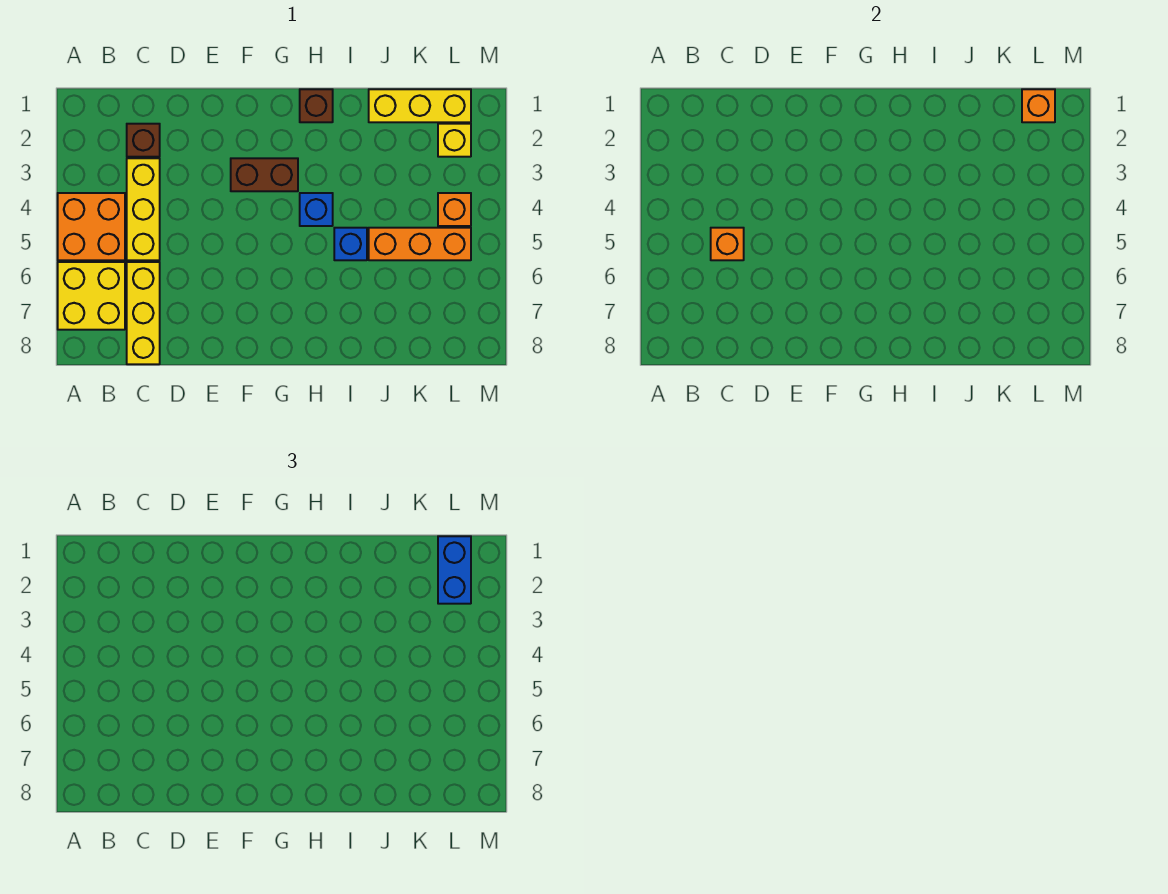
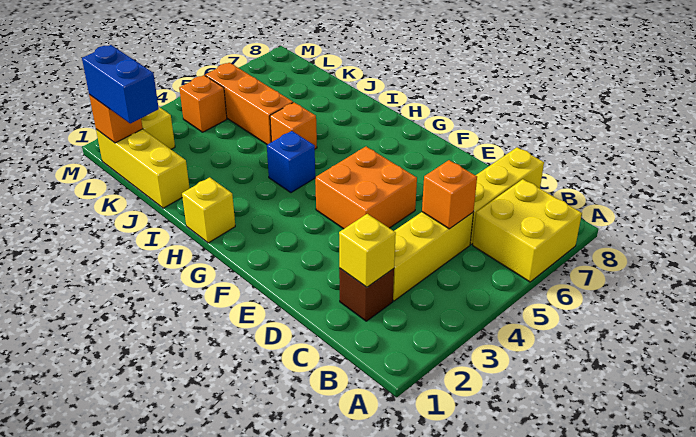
orange 2x2 brick [58,193,125,260] -> orange 2x2 brick moved to [315,147,417,229]
none -> yellow 1x1 brick [339,214,396,287]
brown 1x2 brick [231,158,298,191] -> none
brown 1x1 brick [300,89,333,122] -> yellow 1x1 brick [182,177,235,243]
blue 1x1 brick [334,228,367,260] -> orange 1x1 brick [270,102,317,149]
blue 1x2 brick [438,536,471,604] -> blue 1x2 brick turned to [82,45,159,124]

